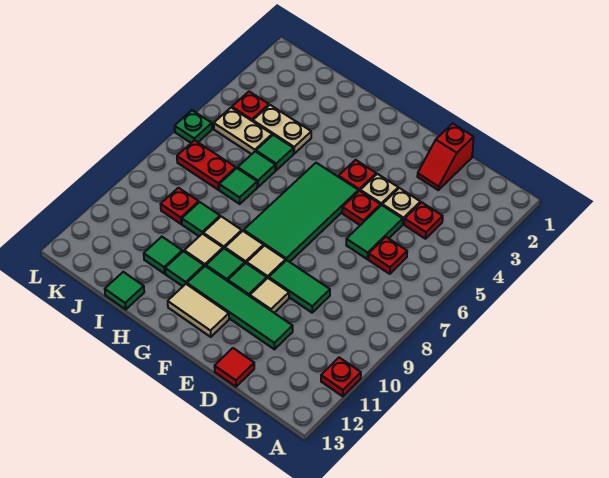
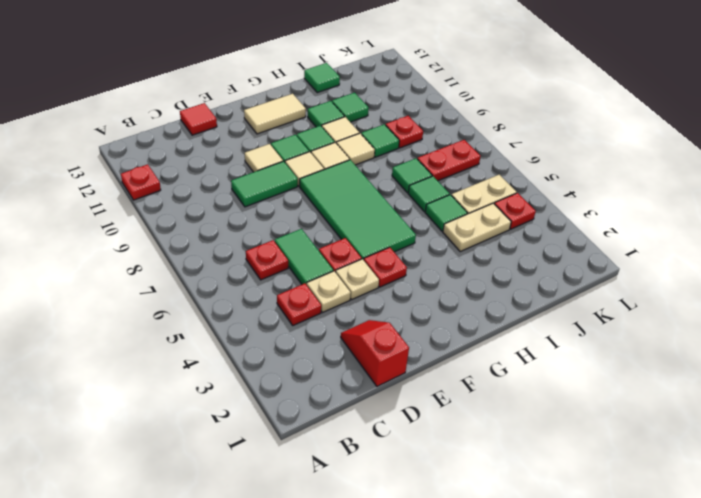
green 1x4 tile [187,266,293,349] -> none
green 1x1 plate [175,110,212,143] -> none

